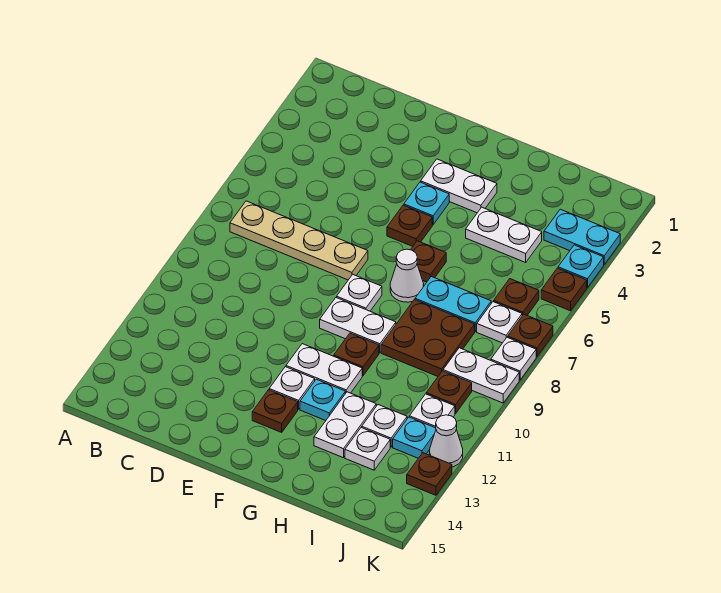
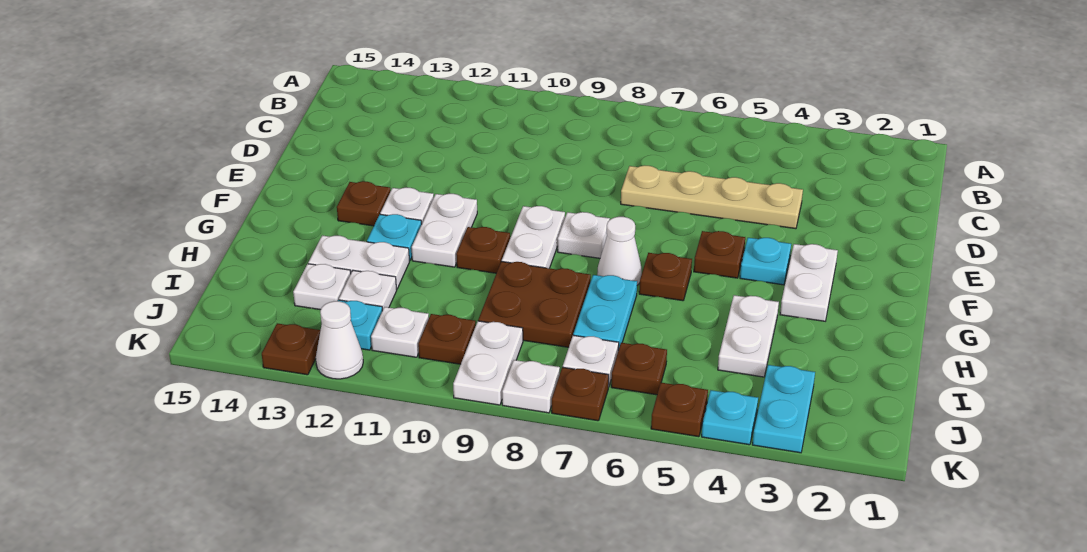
tan 1x4 plate [230,201,368,280] -> tan 1x4 plate turned to [621,165,803,229]

